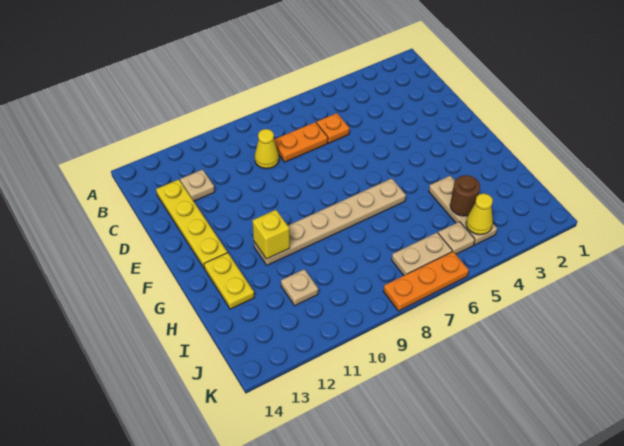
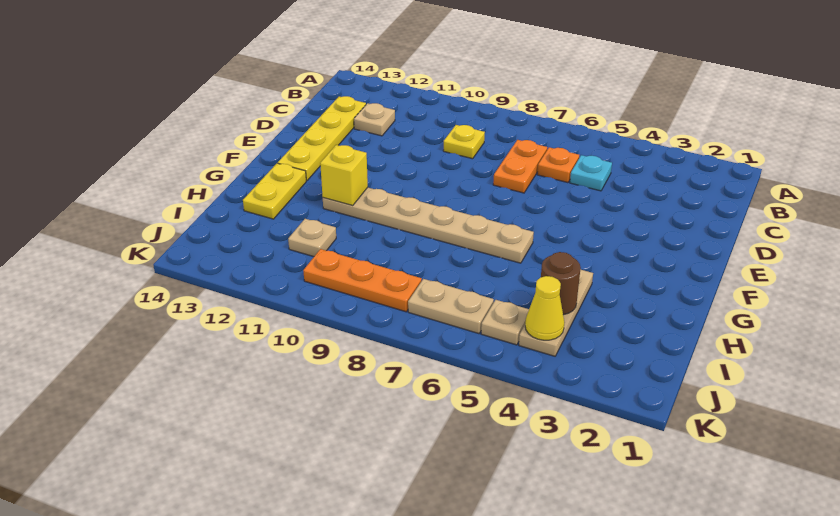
none -> cyan 1x1 plate [570,155,612,191]
orange 1x2 plate [274,122,328,162] -> orange 1x2 plate turned to [493,140,547,193]
yellow 1x1 cone [255,129,279,169] -> yellow 1x1 plate [443,125,485,159]
orange 1x3 plate [383,251,469,311] -> orange 1x3 plate moved to [303,249,422,312]

